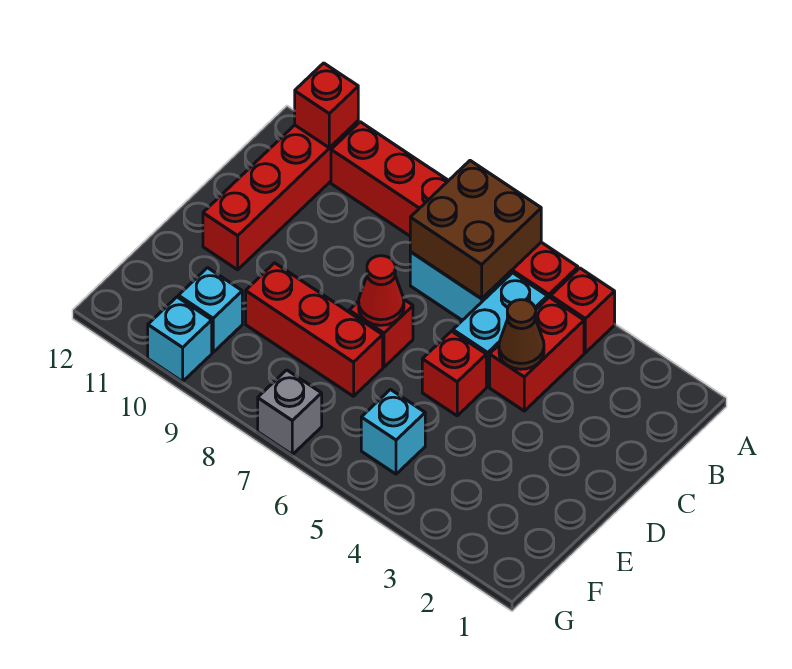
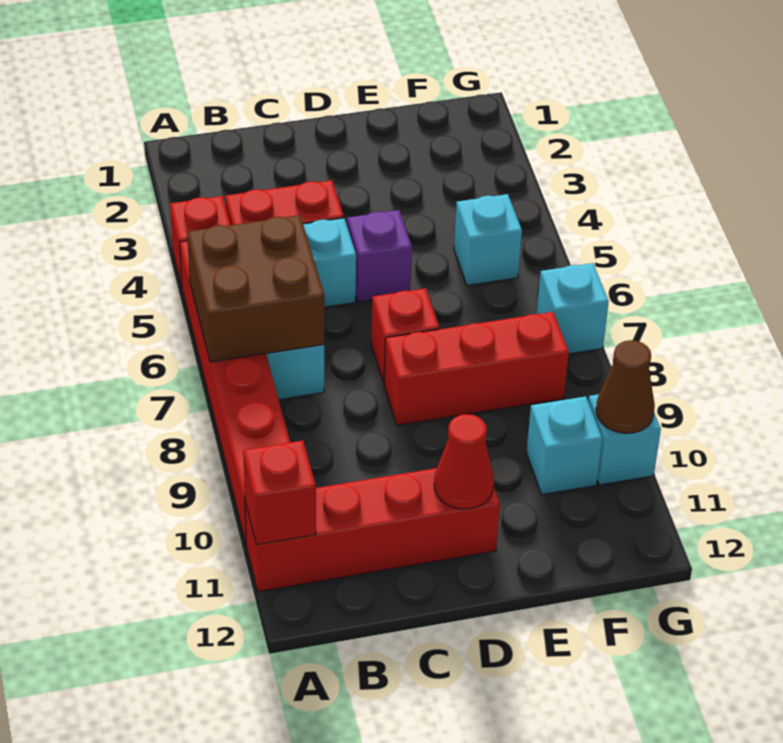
brown 1x1 cone [499,300,544,369] -> brown 1x1 cone moved to [596,340,655,433]
red 1x1 brick [422,331,486,416] -> purple 1x1 brick [347,210,412,302]
red 1x1 cone [359,256,404,325] -> red 1x1 cone moved to [434,414,494,509]
red 1x3 brick [246,263,383,396] -> red 1x3 brick turned to [384,312,569,425]
grey 1x1 brick [258,370,322,455] -> cyan 1x1 brick [537,263,609,354]

